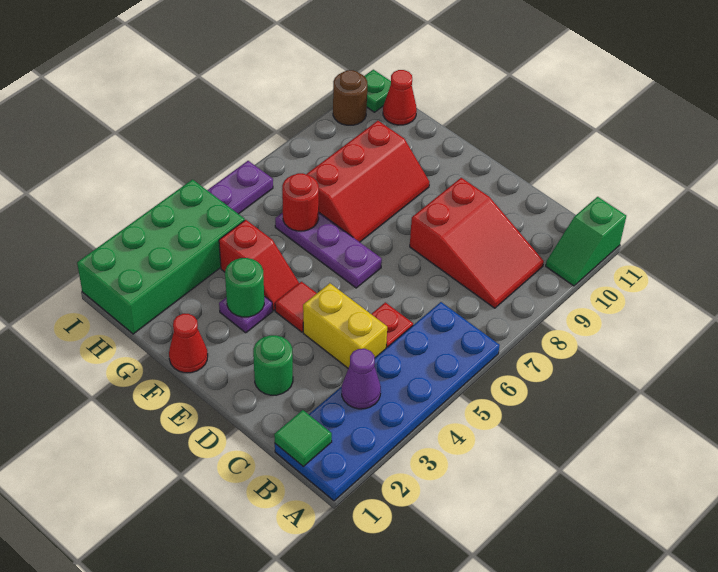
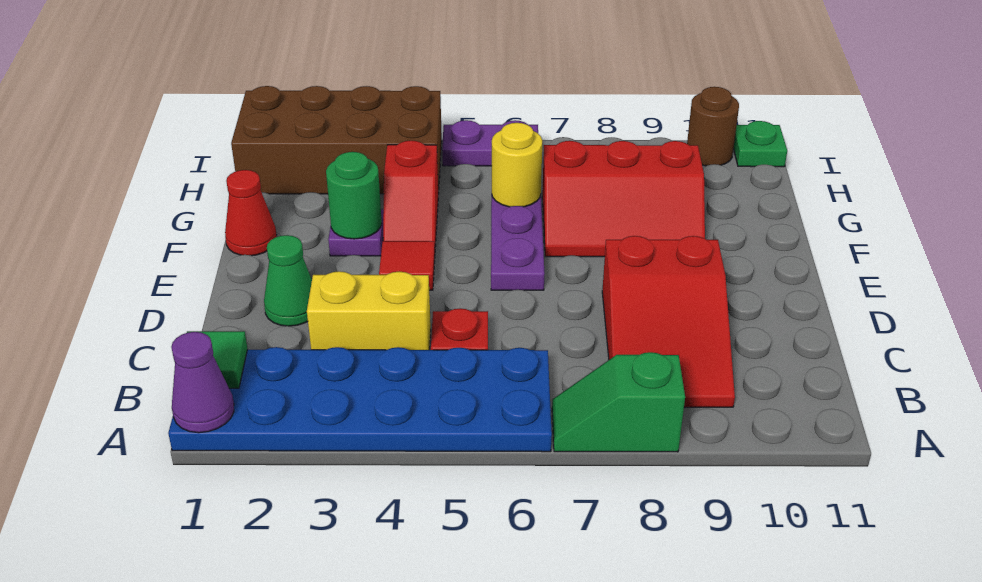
green 1x2 slope [546,197,626,286] -> green 1x2 slope moved to [552,352,685,452]
purple 1x1 cone [342,349,381,409] -> purple 1x1 cone moved to [171,332,234,433]
yellow 1x2 brick [303,283,387,368] -> yellow 1x2 brick turned to [307,271,431,350]
green 1x1 round brick [253,335,293,395] -> green 1x1 cone [264,235,312,326]
red 1x1 round brick [282,173,319,231] -> yellow 1x1 round brick [492,123,542,207]
green 2x4 brick [77,180,245,334] -> brown 2x4 brick [231,86,442,194]
red 1x1 cone [383,70,417,125] -> none

